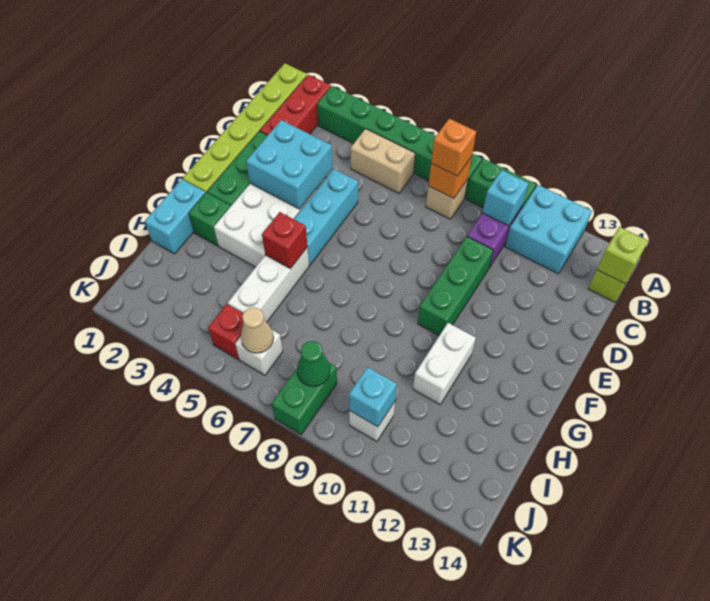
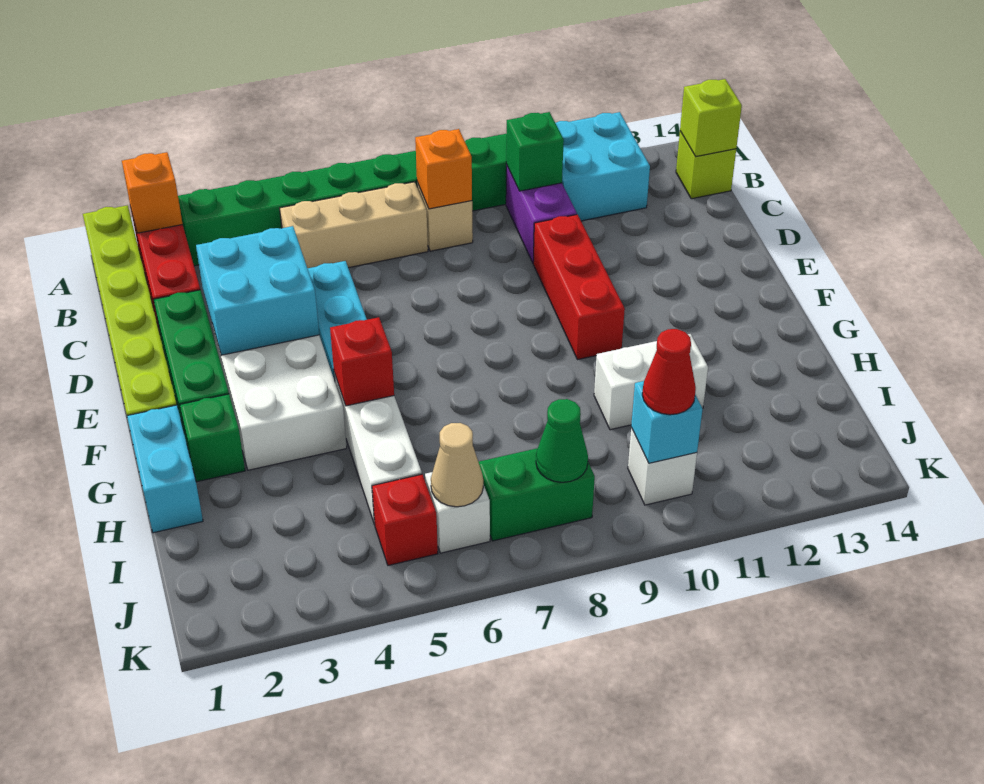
tan 1x2 brick [351,129,415,193] -> tan 1x3 brick [280,182,428,268]
orange 1x1 brick [431,119,476,176] -> orange 1x1 brick moved to [122,152,183,233]
cyan 1x1 brick [483,170,529,226] -> green 1x1 brick [506,112,564,191]
green 1x3 brick [418,237,493,336] -> red 1x3 brick [533,215,625,360]
white 1x2 brick [413,323,476,404] -> white 1x2 brick turned to [594,334,708,430]
green 1x2 brick [272,363,337,434] -> green 1x2 brick turned to [479,448,595,541]
none -> red 1x1 cone [642,329,696,415]

